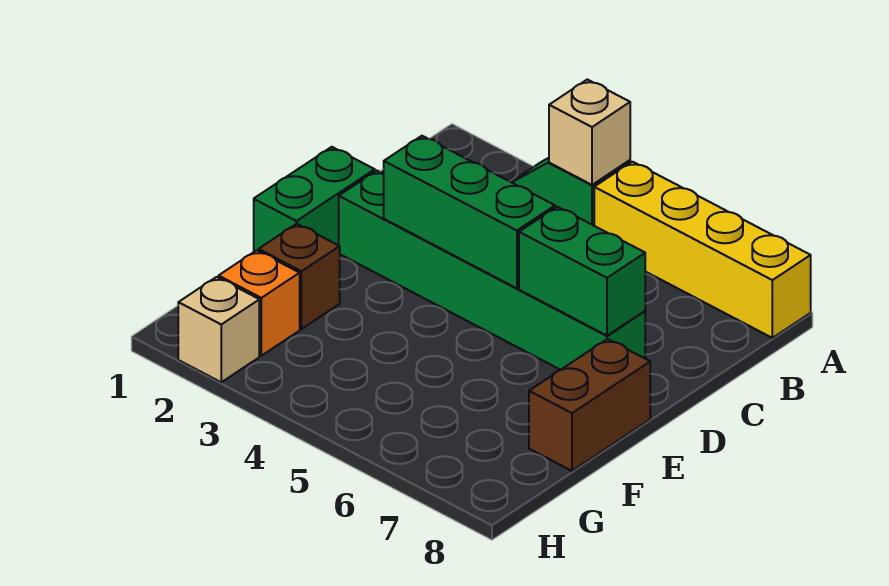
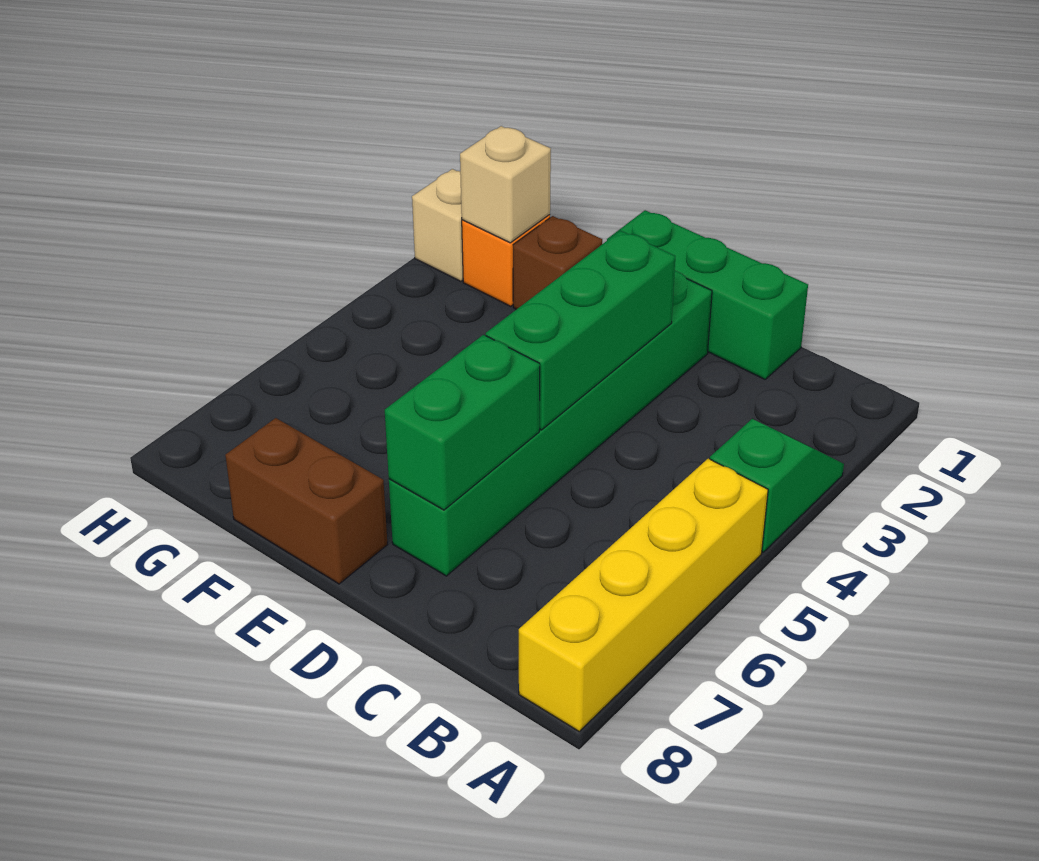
tan 1x1 brick [549,79,630,185] -> tan 1x1 brick moved to [460,126,551,243]
green 1x2 brick [254,147,375,252] -> green 1x3 brick [607,210,808,379]

